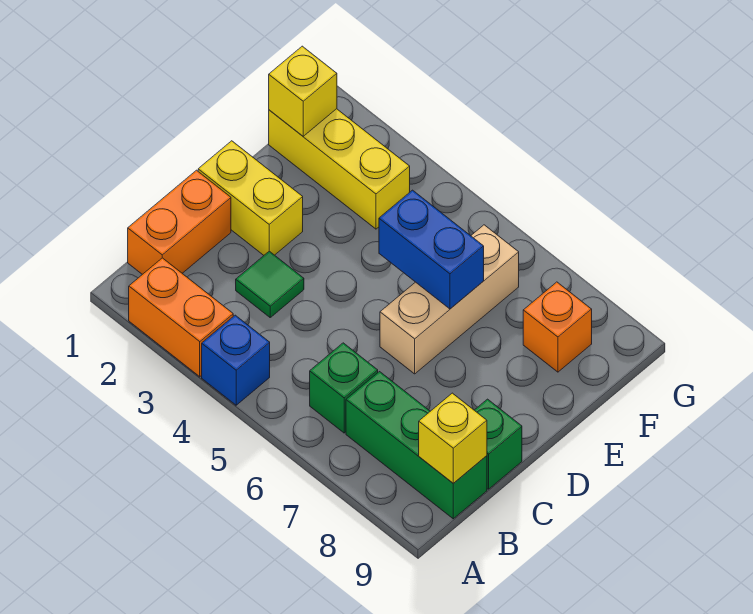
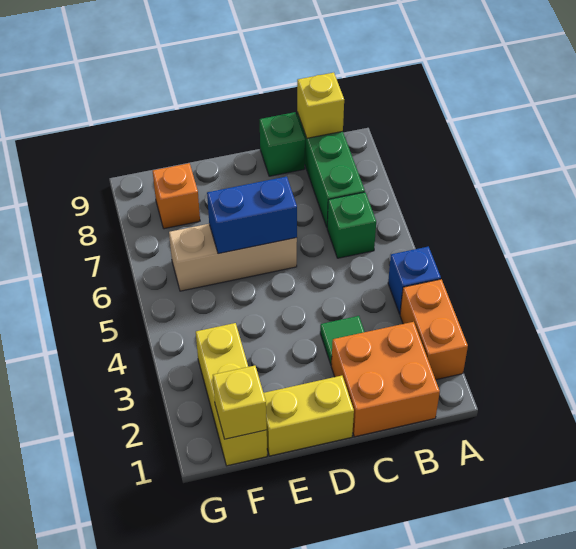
orange 1x2 brick [128,170,231,274] -> orange 2x2 brick [331,322,440,437]
yellow 1x2 brick [198,141,303,255] -> yellow 1x2 brick turned to [264,376,354,456]
blue 1x2 brick [379,190,484,309] -> blue 1x2 brick turned to [207,177,297,254]

